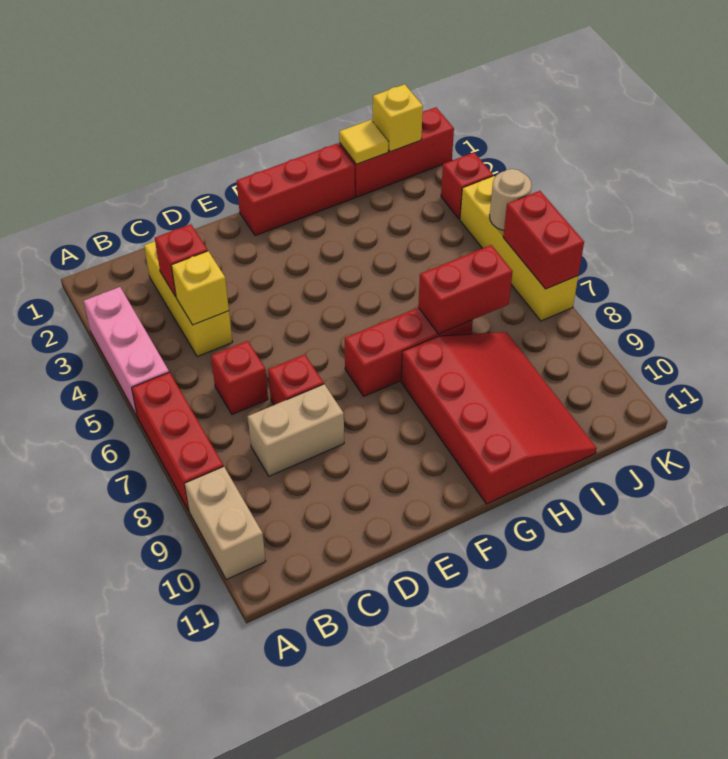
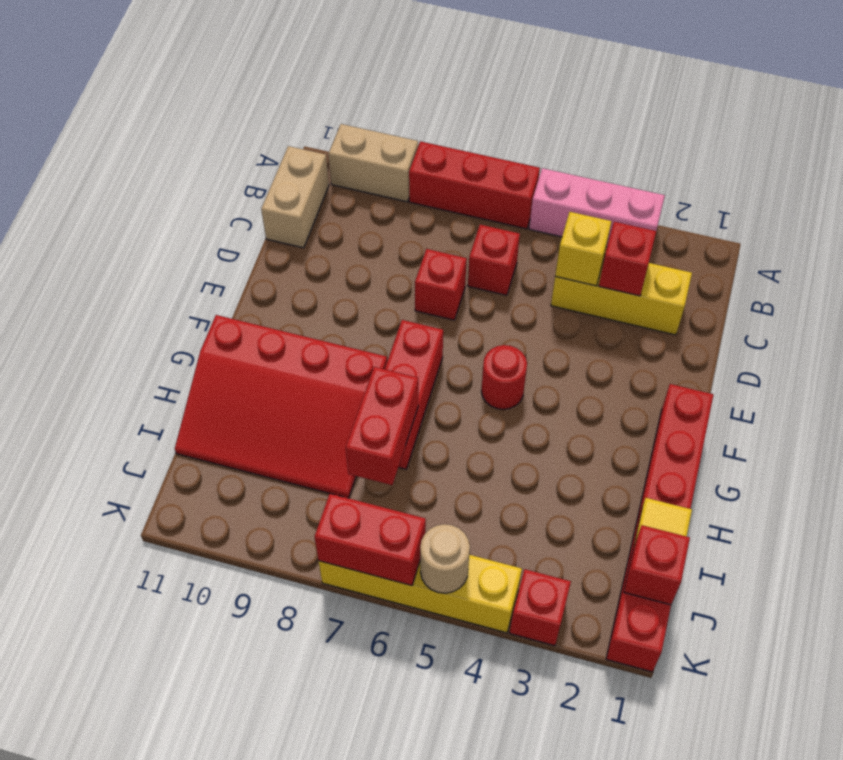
tan 1x2 brick [248,384,344,476] -> tan 1x2 brick moved to [261,146,329,248]
none -> red 1x1 round brick [481,345,527,409]
yellow 1x1 brick [373,84,423,152] -> red 1x1 brick [624,525,690,605]

